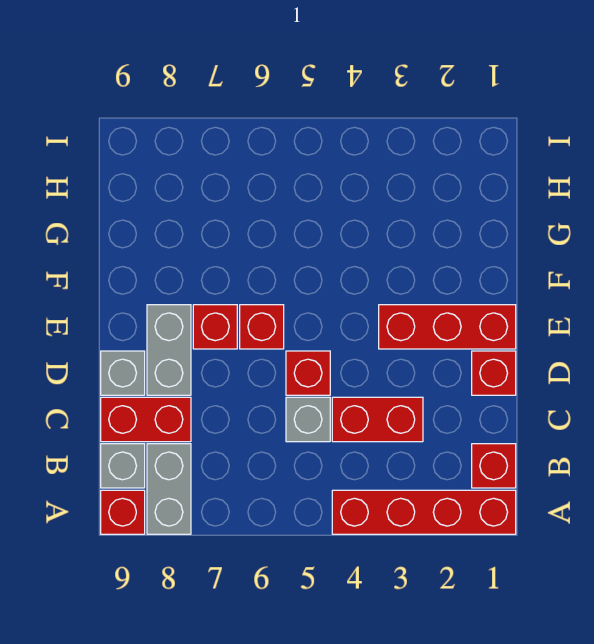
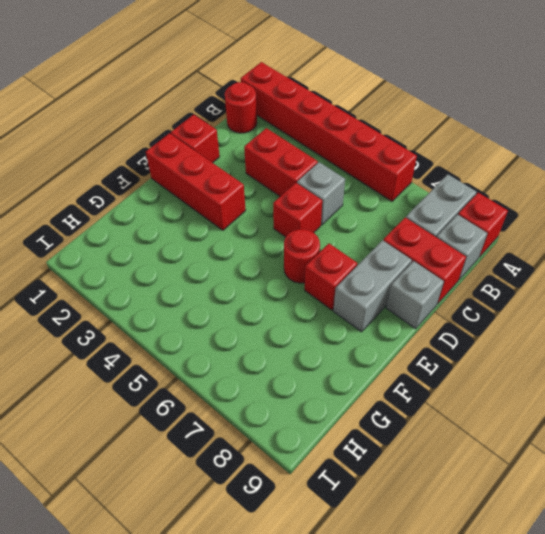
red 1x4 brick [332,490,516,534] -> red 1x6 brick [241,62,417,201]
red 1x1 brick [472,444,516,488] -> red 1x1 round brick [225,82,257,133]
red 1x1 brick [240,305,284,349] -> red 1x1 round brick [284,229,320,283]

